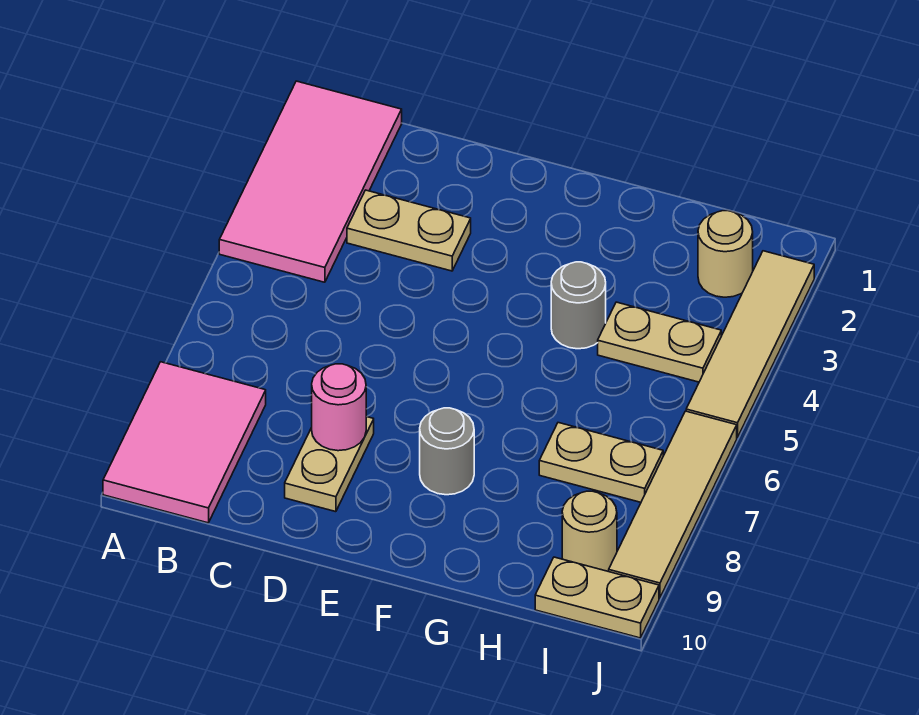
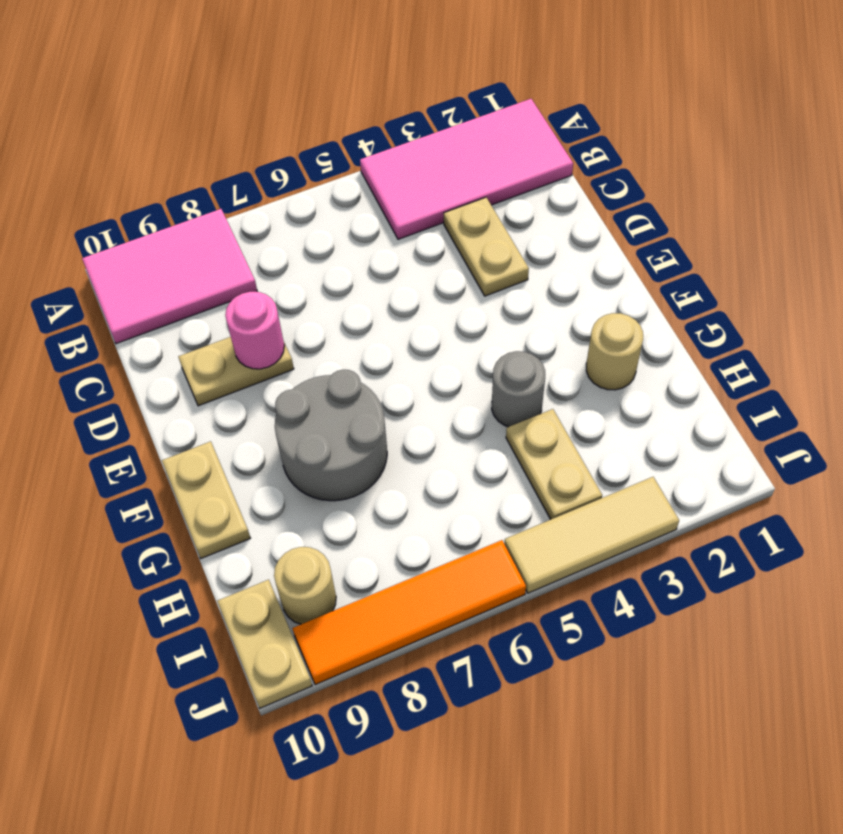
grey 1x1 round brick [420,408,474,495] -> grey 2x2 round brick [275,370,387,501]
tan 1x2 plate [539,423,663,502] -> tan 1x2 plate moved to [162,441,250,558]
tan 1x1 round brick [698,211,753,297] -> tan 1x1 round brick moved to [586,313,643,390]
tan 1x4 tile [686,251,814,438] -> tan 1x3 tile [504,477,679,593]
tan 1x4 tile [609,411,737,598] -> orange 1x4 tile [292,540,526,685]

